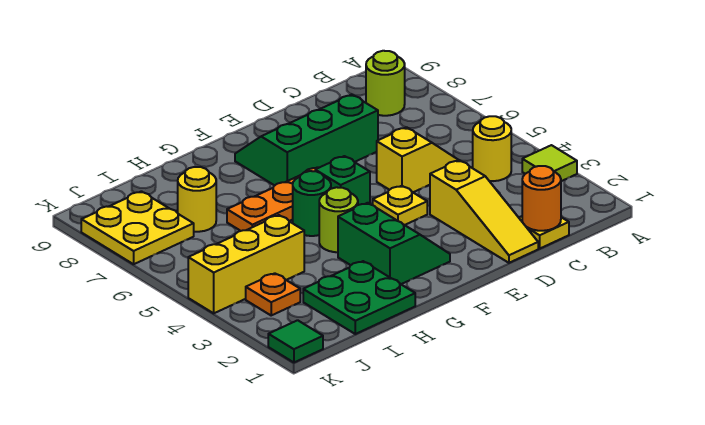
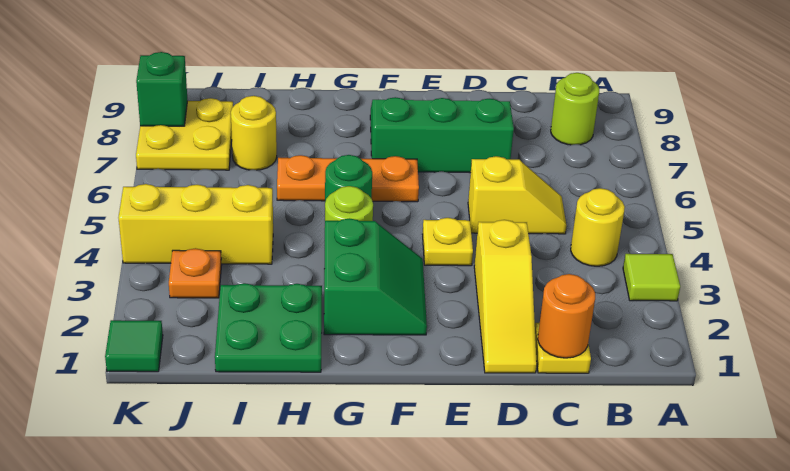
green 1x1 brick [315,156,370,205] -> green 1x1 brick moved to [136,52,188,126]

